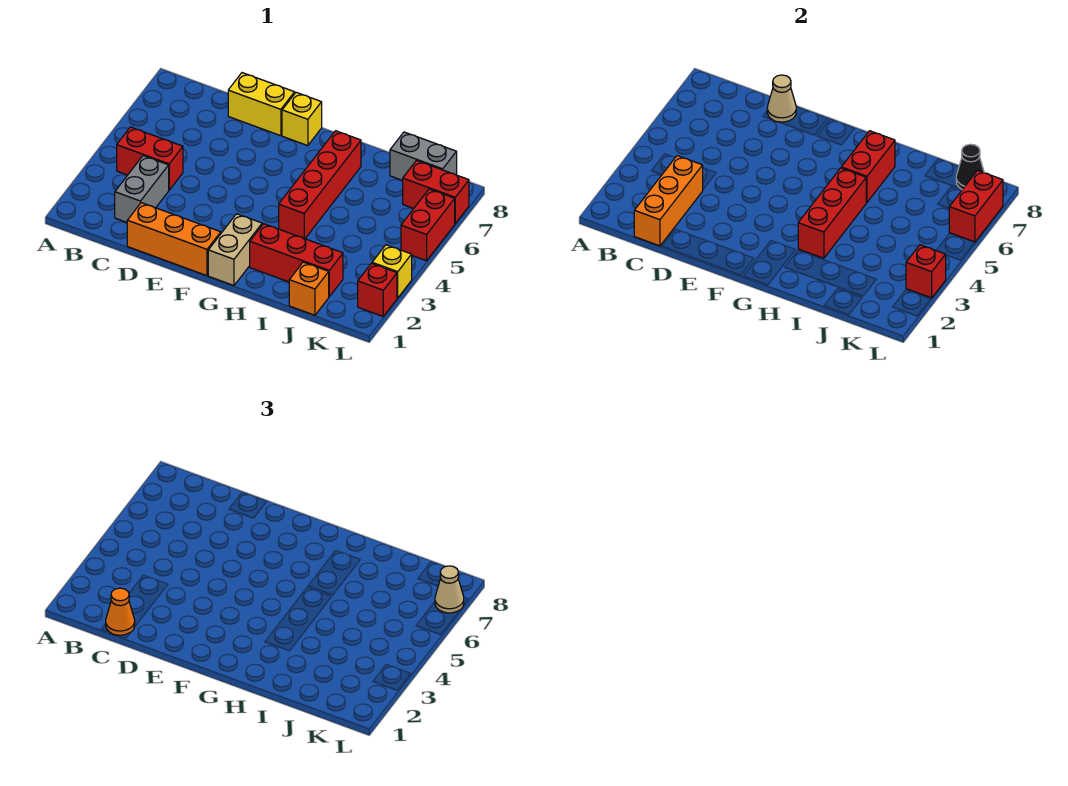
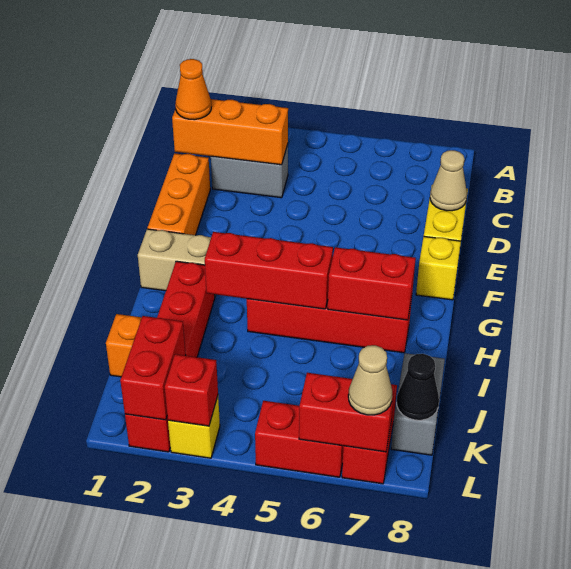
red 1x2 brick [117,127,183,190] -> red 1x2 brick moved to [120,316,186,420]

